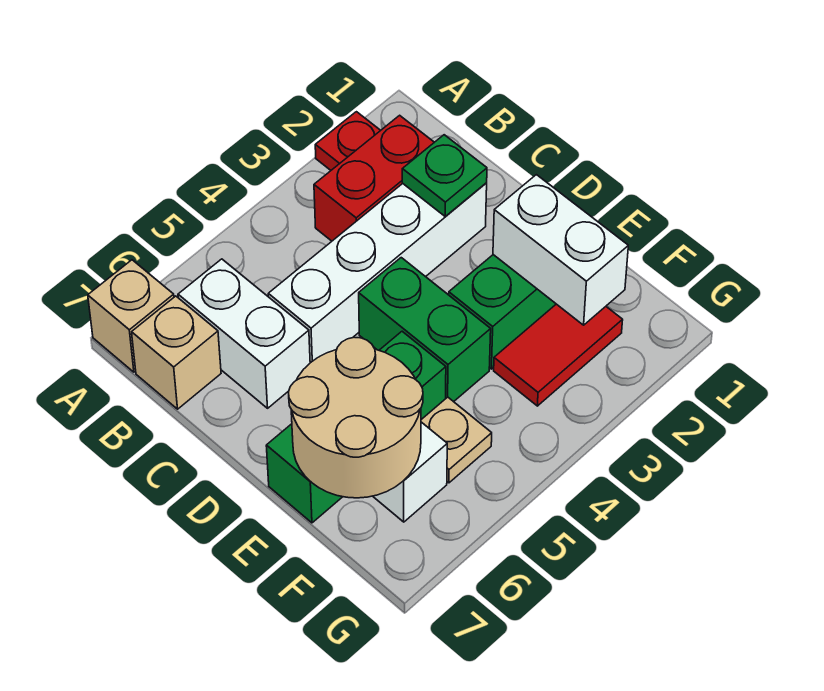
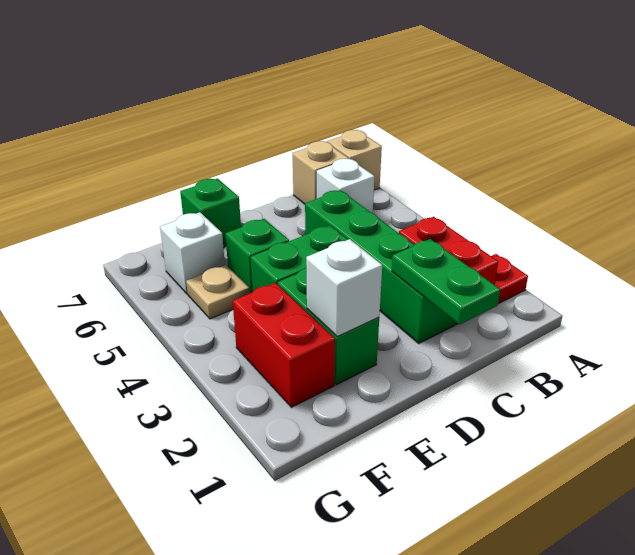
white 1x2 brick [178,259,310,408] -> white 1x1 brick [317,159,374,213]
white 1x4 brick [268,183,487,363] -> green 1x4 brick [305,190,455,343]
green 1x1 plate [402,135,487,217] -> green 1x2 plate [392,239,500,325]
white 1x2 brick [493,175,628,325] -> white 1x1 brick [306,239,382,336]
tan 2x2 round brick [289,337,423,498] -> none
red 1x2 tile [494,304,623,406] -> red 1x2 brick [233,283,335,407]

